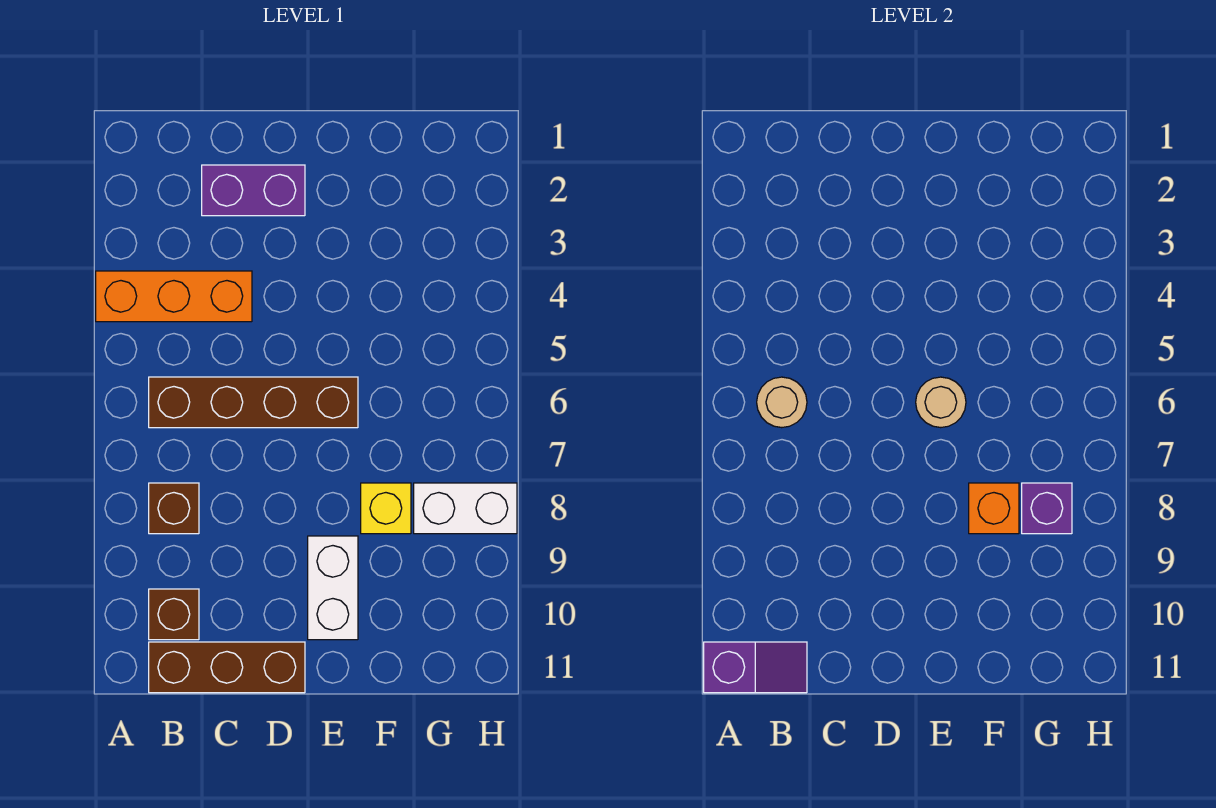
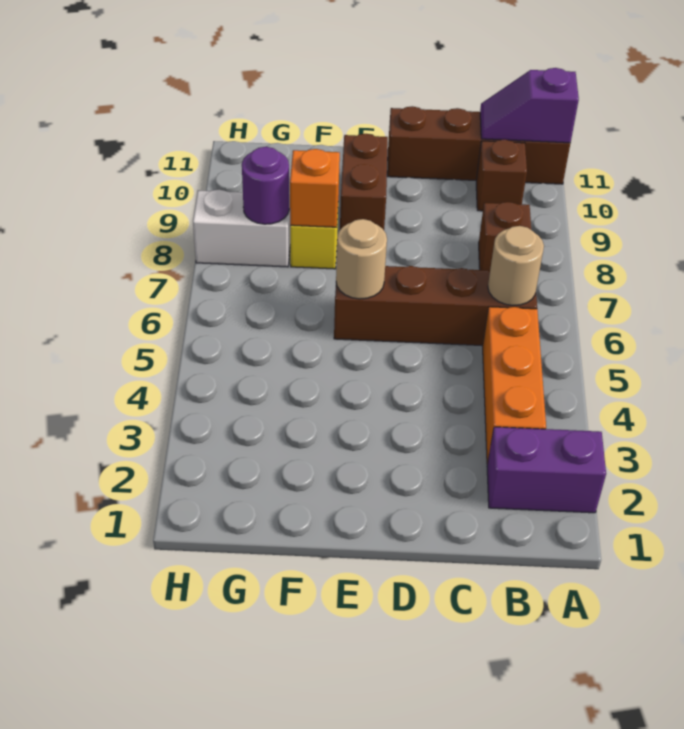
orange 1x3 brick [96,271,252,322] -> orange 1x3 brick turned to [483,307,546,464]
brown 1x3 brick [149,642,305,693] -> brown 1x4 brick [387,106,570,184]
purple 1x2 brick [202,165,305,216] -> purple 1x2 brick moved to [487,427,606,513]
white 1x2 brick [308,536,358,640] -> brown 1x2 brick [340,134,388,230]
purple 1x1 brick [1022,483,1072,534] -> purple 1x1 round brick [242,147,289,224]

